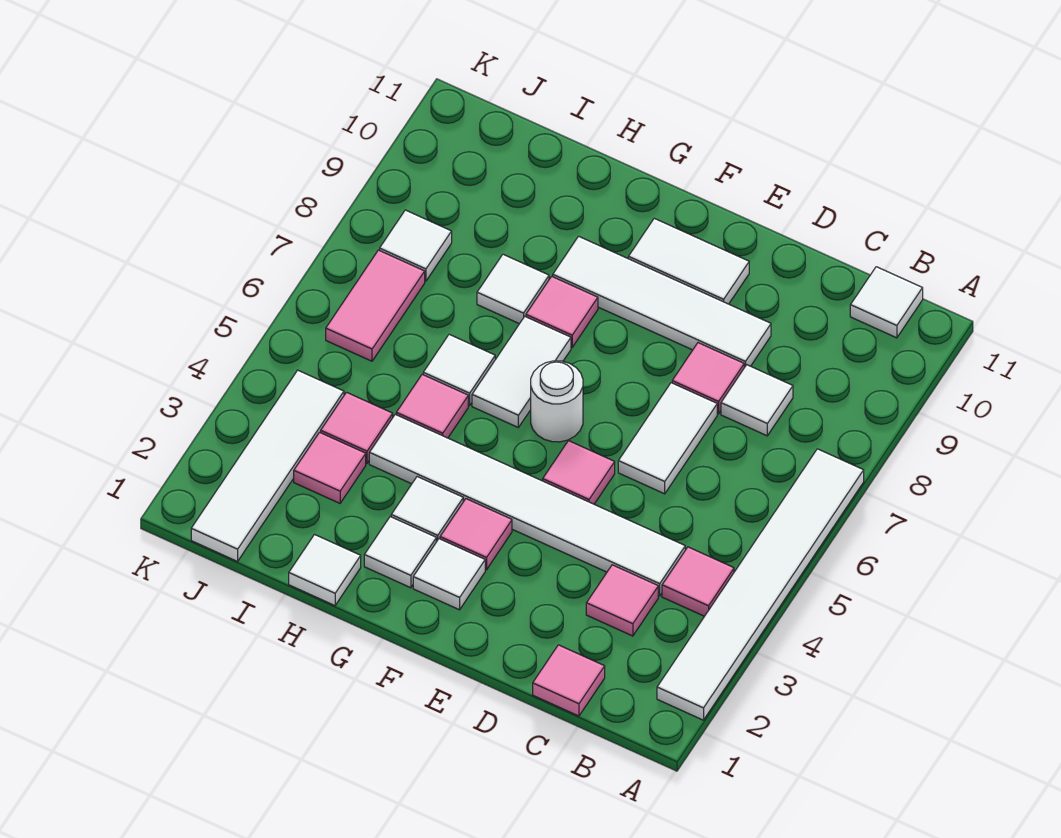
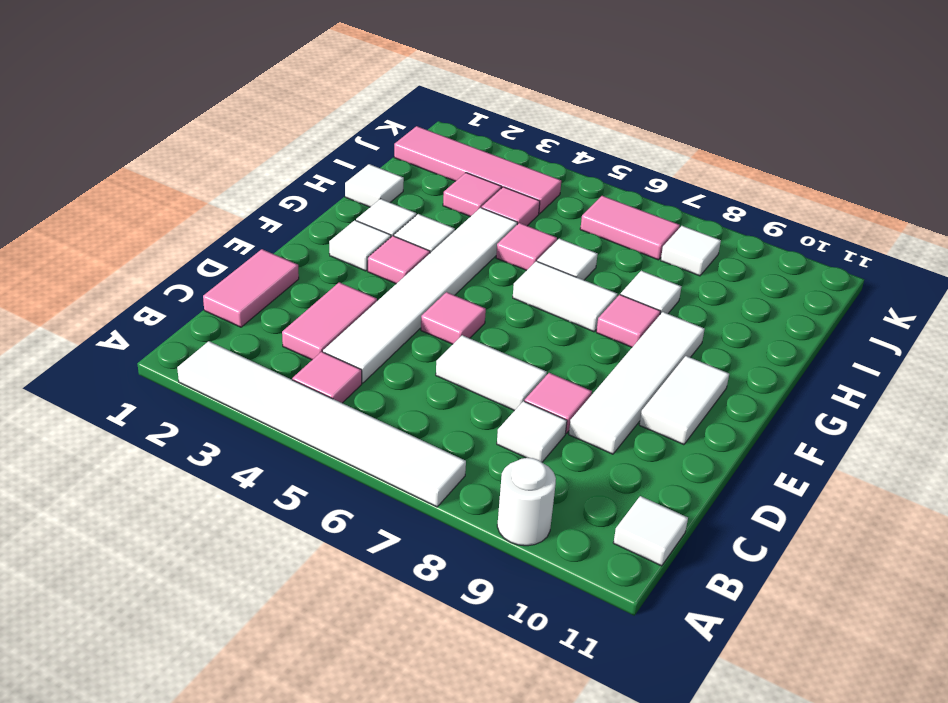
pink 1x1 tile [533,645,605,716] -> pink 1x2 tile [203,249,299,327]
pink 1x1 tile [586,565,658,636] -> pink 1x2 tile [282,282,377,360]
white 1x1 round brick [531,361,583,442] -> white 1x1 round brick moved to [497,458,556,546]
white 1x4 tile [191,370,344,561] -> pink 1x4 tile [394,126,561,214]

